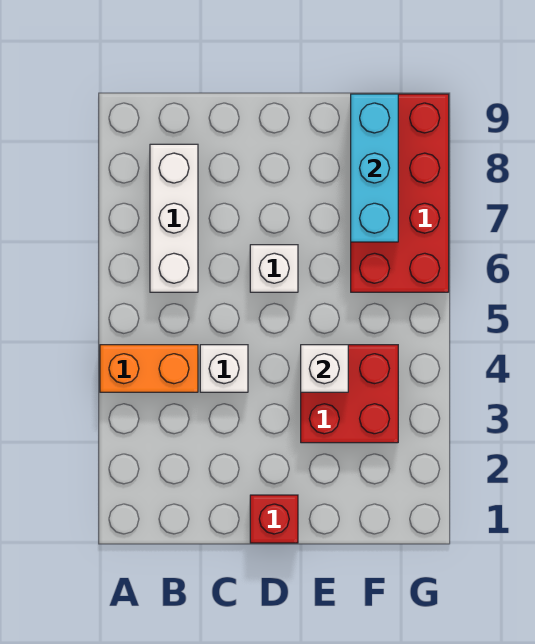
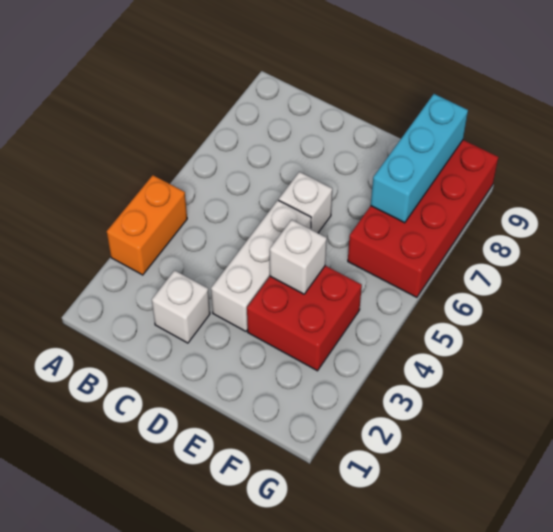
orange 1x2 brick [100,345,198,392] -> orange 1x2 brick turned to [107,175,187,275]
white 1x3 brick [150,144,198,292] -> white 1x3 brick moved to [211,200,311,331]
white 1x1 brick [200,345,248,392] -> white 1x1 brick moved to [152,270,210,343]
red 1x1 brick [250,495,298,543] -> none

